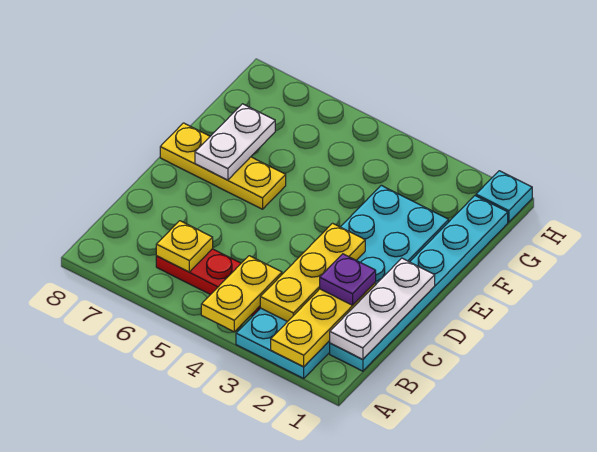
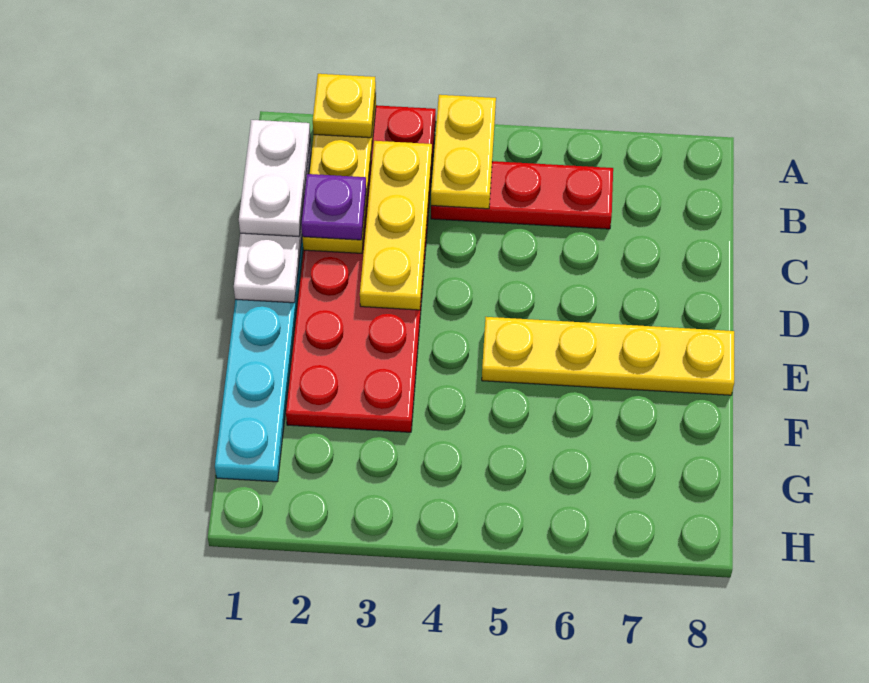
cyan 2x6 plate [236,185,449,378] -> red 2x6 plate [286,105,436,432]
yellow 1x1 plate [156,221,213,272] -> yellow 1x1 plate moved to [313,74,376,138]
yellow 1x3 plate [160,123,286,209] -> yellow 1x4 plate [482,317,734,395]
white 1x2 plate [195,104,275,180] -> white 1x2 plate moved to [239,120,310,237]
cyan 1x1 plate [476,171,532,222] -> none

